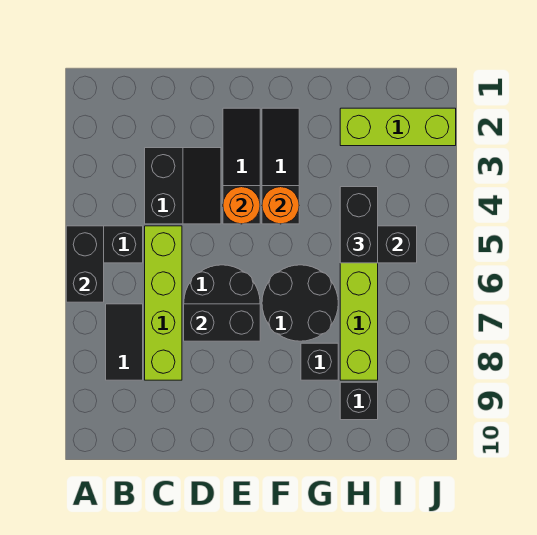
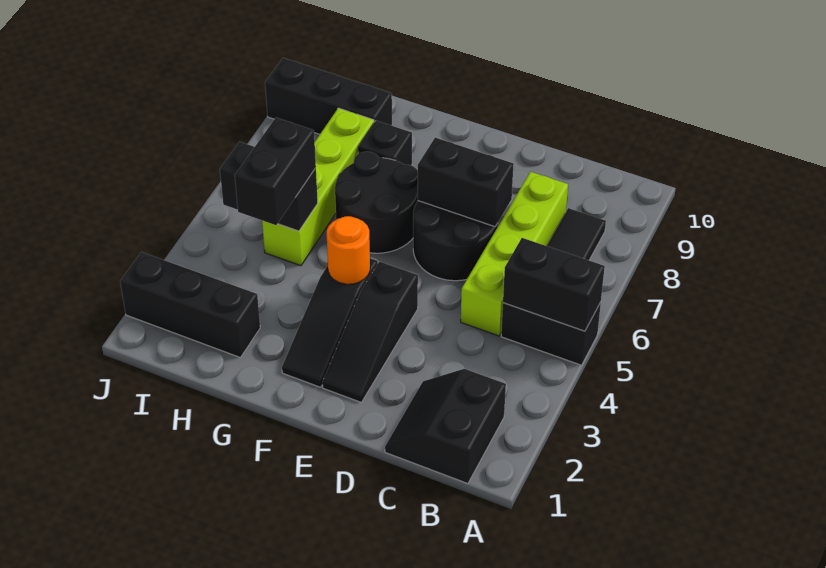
black 1x2 brick [66,226,104,302] -> black 1x2 brick turned to [503,238,605,331]
black 2x2 slope [145,148,221,224] -> black 2x2 slope moved to [385,369,506,484]
orange 1x1 round brick [223,187,260,224] -> none
lime 1x3 brick [340,108,456,146] -> black 1x3 brick [120,252,260,358]
black 1x1 brick [340,382,378,420] -> black 1x3 brick [265,58,392,134]

